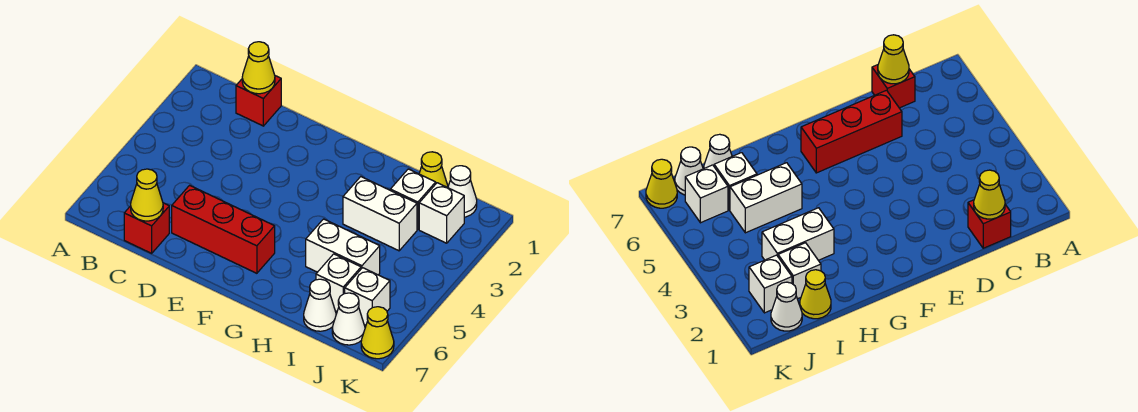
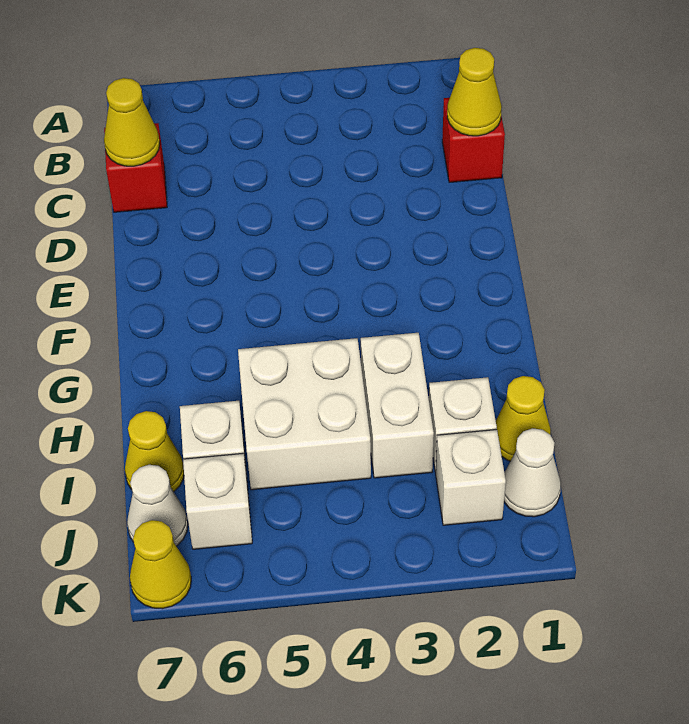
red 1x3 brick [172,185,275,273] -> none
white 1x2 brick [306,219,380,275] -> white 2x2 brick [238,338,371,490]
white 1x1 cone [304,279,336,331] -> yellow 1x1 cone [125,411,184,492]

